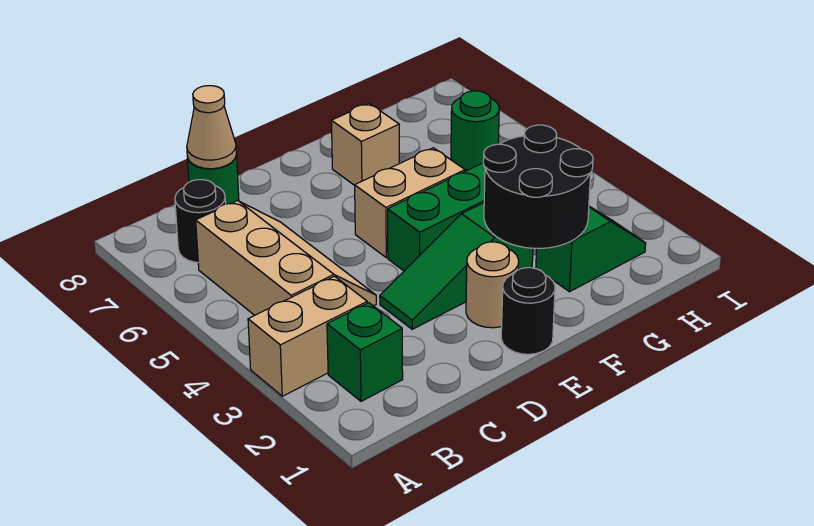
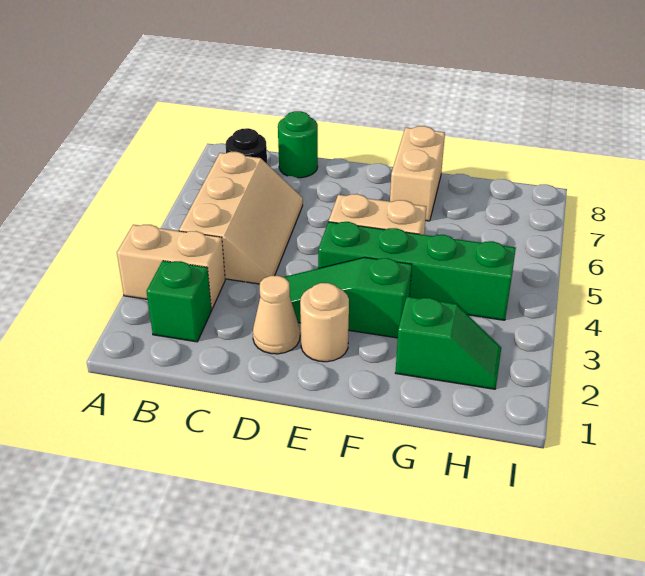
tan 1x1 cone [187,86,237,169] -> tan 1x1 cone moved to [253,276,300,354]
black 1x1 round brick [501,268,555,354] -> none
black 2x2 round brick [483,125,593,248] -> none
tan 1x1 brick [331,103,399,185] -> tan 1x2 brick [390,126,445,221]
green 1x1 round brick [451,91,499,170] -> none

